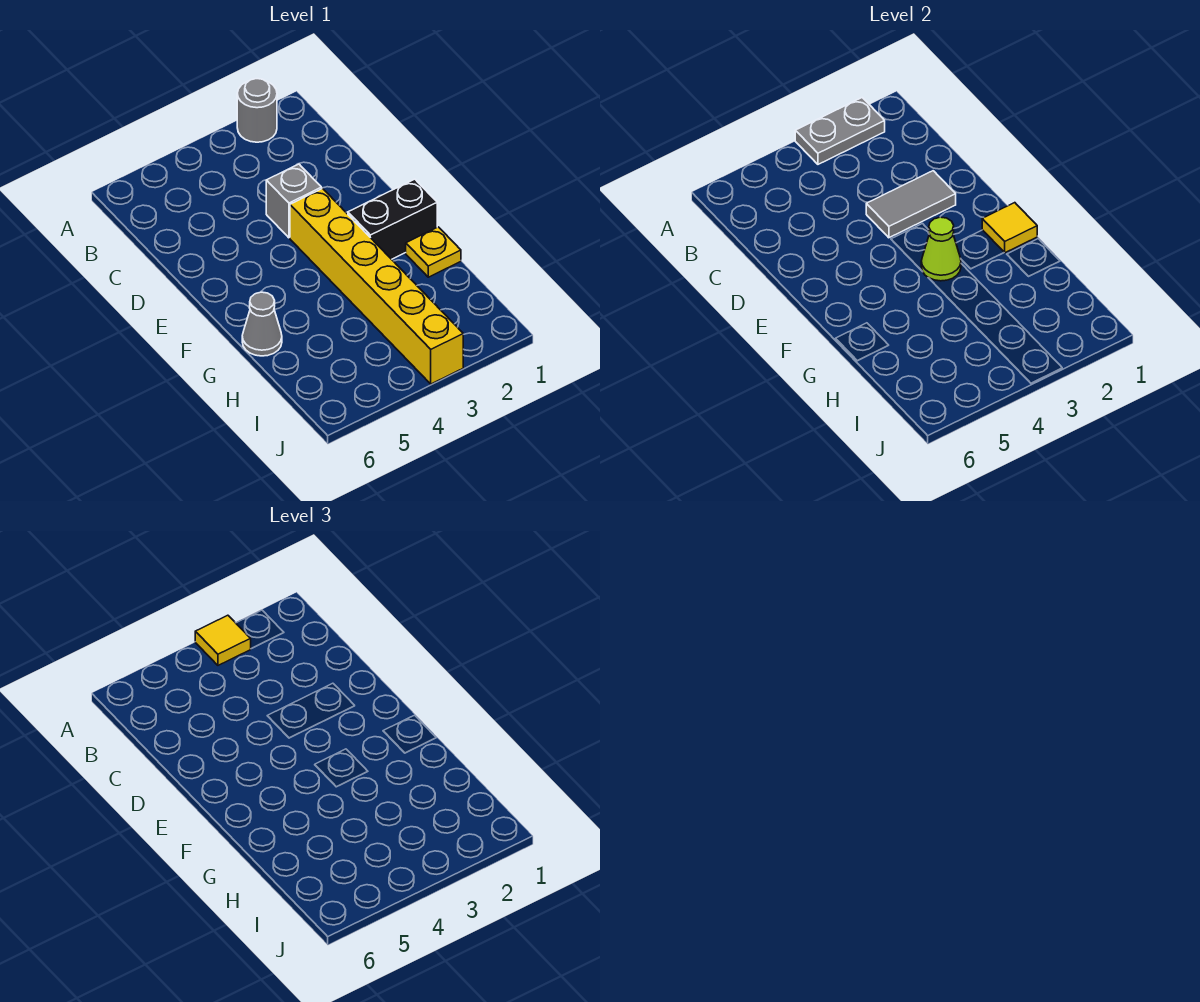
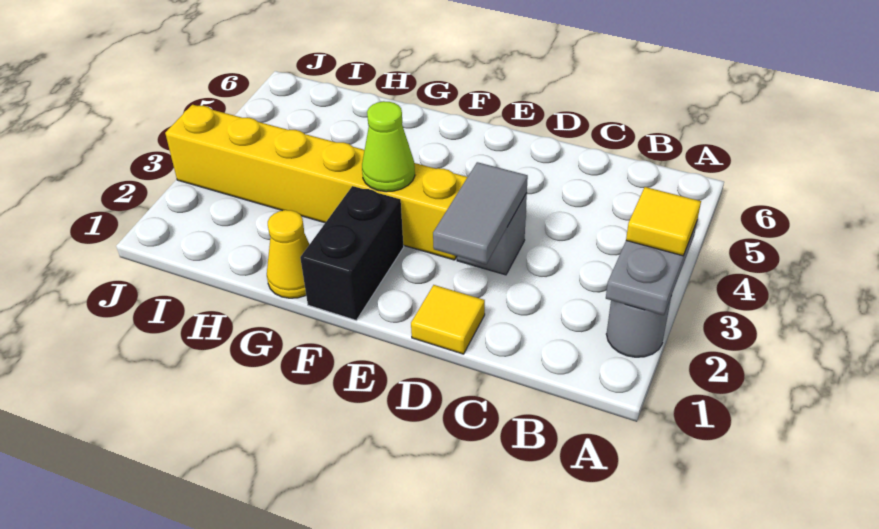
yellow 1x1 tile [982,203,1037,253] -> yellow 1x1 tile moved to [411,285,485,354]
yellow 1x1 plate [406,227,461,277] -> yellow 1x1 cone [267,210,310,298]
grey 1x1 cone [242,292,282,356] -> none

